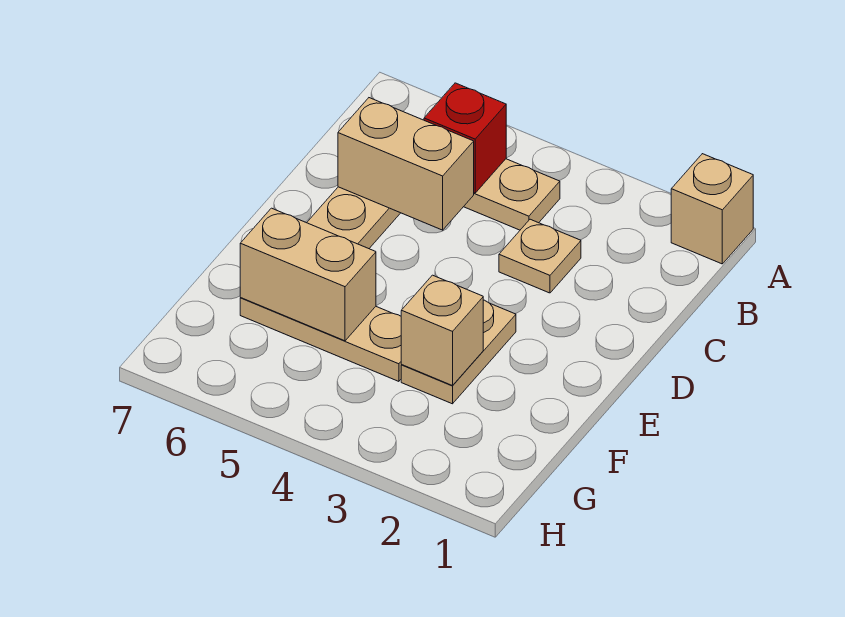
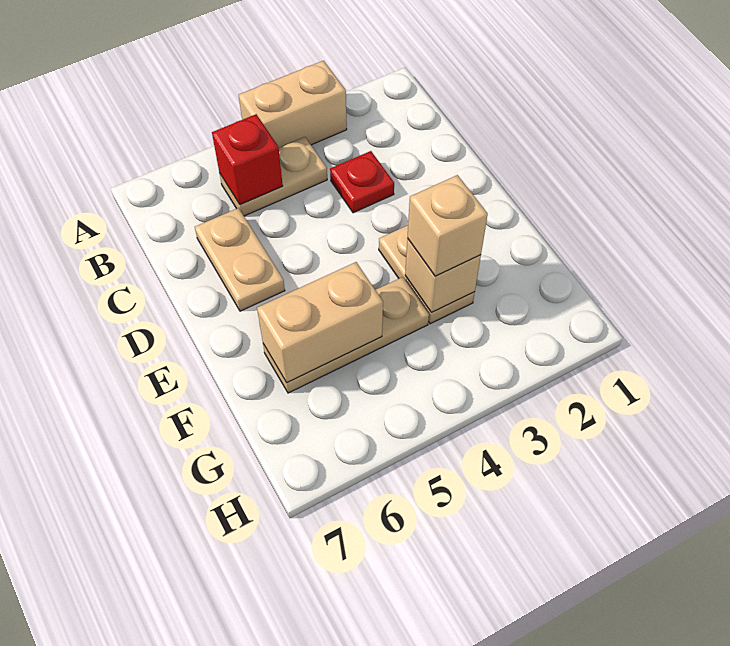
tan 1x1 brick [671,154,753,264] -> tan 1x1 brick moved to [407,175,488,276]
tan 1x1 plate [499,219,581,293] -> red 1x1 plate [330,151,394,213]
tan 1x2 brick [338,98,474,230] -> tan 1x2 brick moved to [239,61,347,147]

